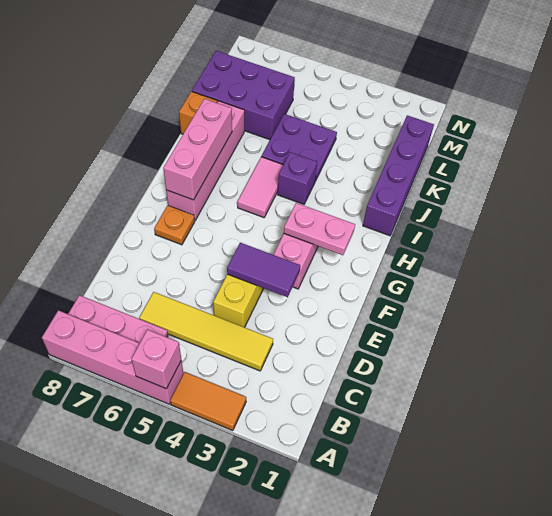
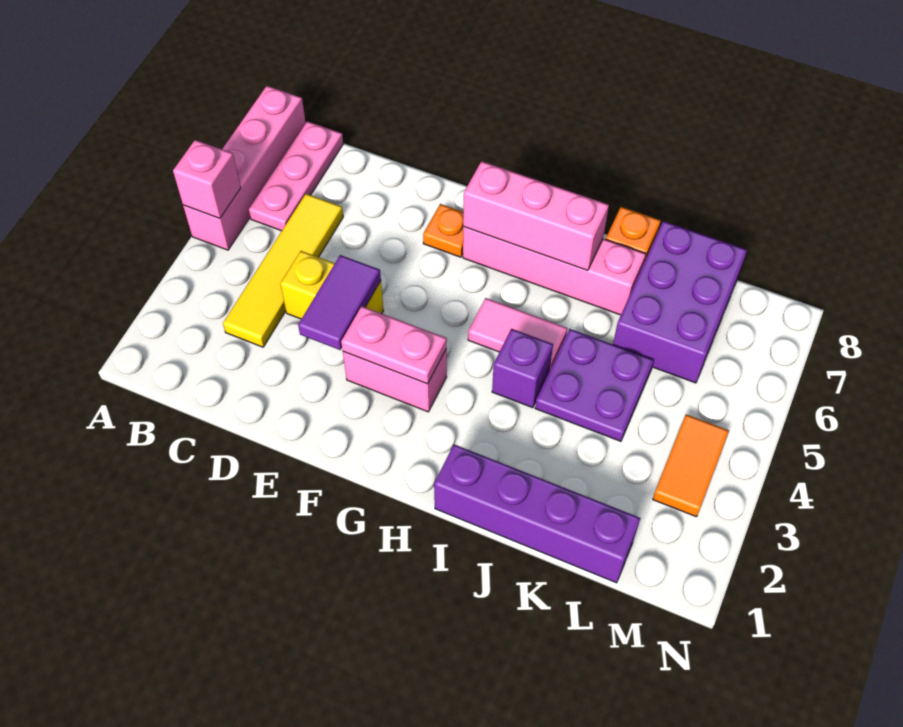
orange 1x2 tile [170,372,246,431] -> orange 1x2 tile moved to [653,415,729,517]
pink 1x2 plate [284,203,355,255] -> pink 1x2 plate turned to [341,306,447,384]

